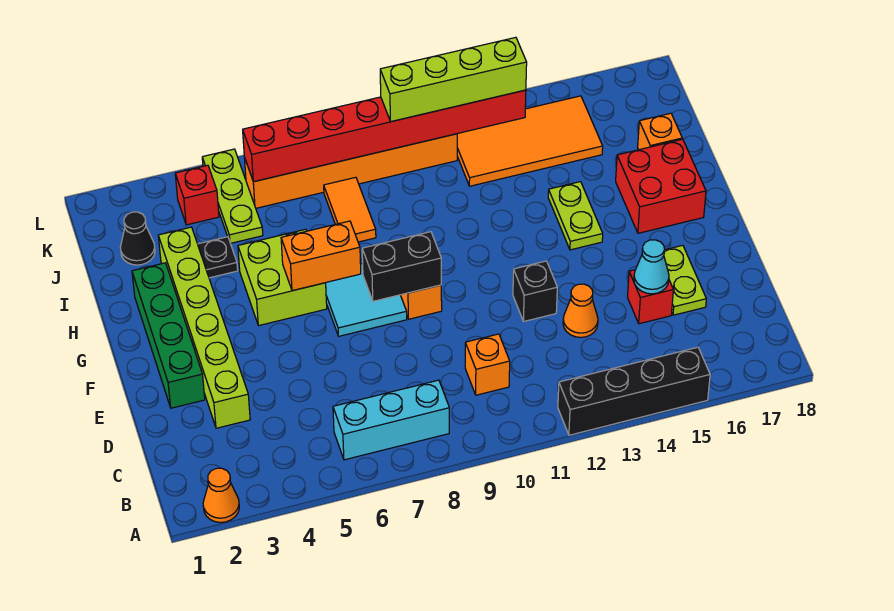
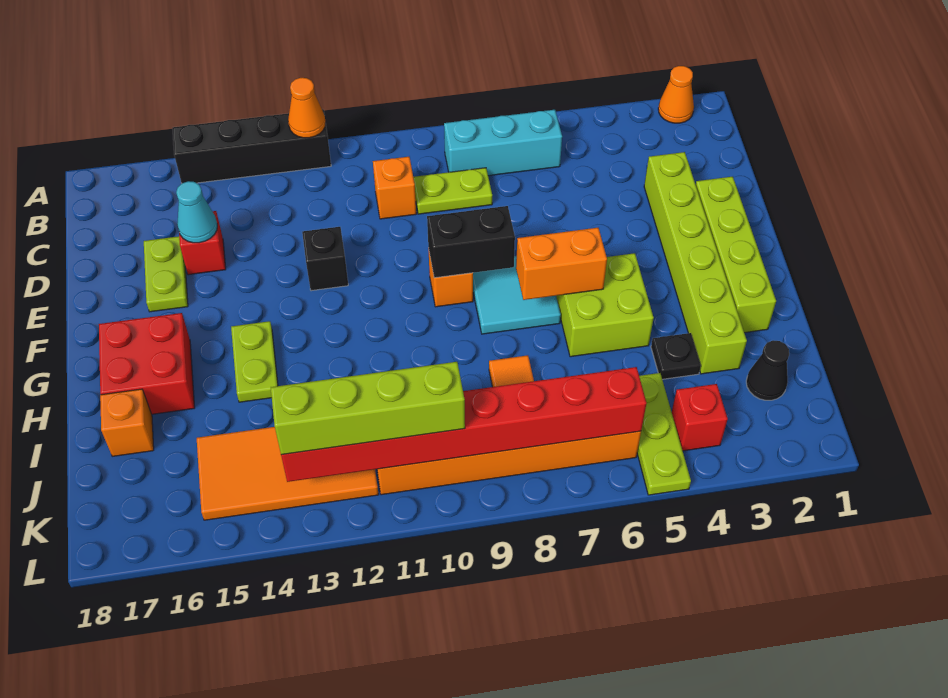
none -> lime 1x2 plate [413,168,492,214]
orange 1x1 cone [563,284,598,337] -> orange 1x1 cone moved to [288,78,326,138]
green 1x4 brick [132,263,205,408] -> lime 1x4 brick [696,177,776,333]

